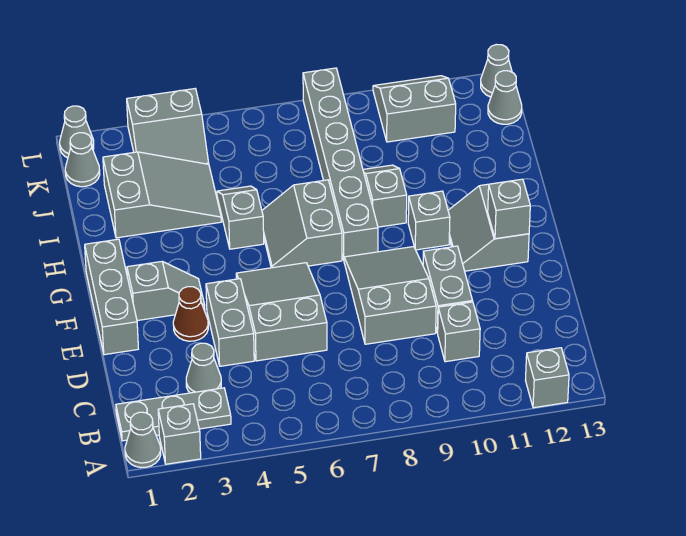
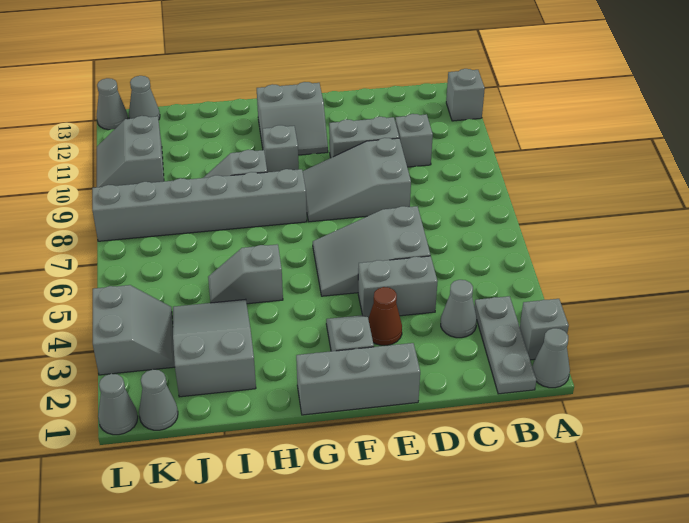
grey 1x1 brick [488,179,530,239] -> none
grey 2x2 slope [262,180,342,268] -> none

